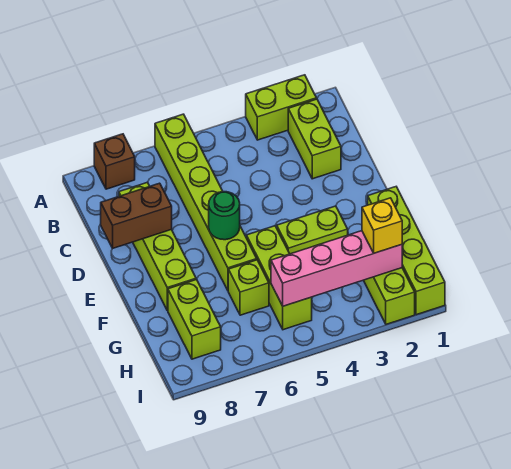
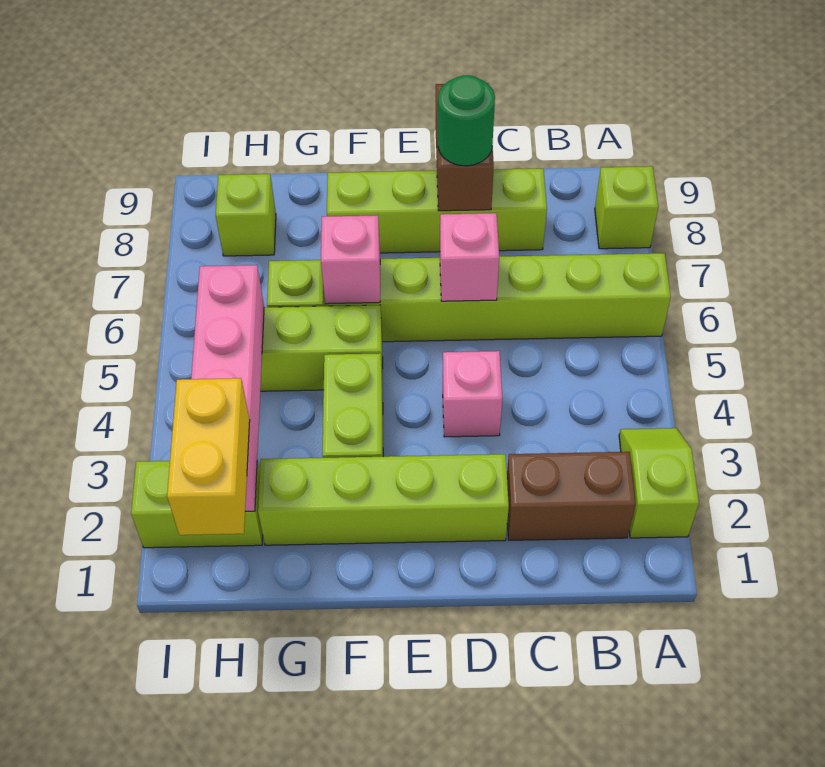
lime 1x2 brick [246,75,317,140] -> lime 1x2 slope [619,428,699,538]
brown 1x1 brick [94,134,135,189] -> lime 1x1 brick [595,166,658,249]
lime 1x2 brick [288,99,341,179] -> brown 1x2 brick [507,452,636,540]
none -> pink 1x1 brick [443,351,502,437]
none -> pink 1x1 brick [440,213,499,301]
green 1x1 round brick [209,192,240,240] -> green 1x1 round brick moved to [438,75,495,166]
lime 1x4 brick [368,187,445,315] -> lime 1x4 brick moved to [258,454,509,545]
none -> pink 1x1 brick [321,215,380,304]
lime 1x2 brick [168,280,221,359] -> lime 1x1 brick [215,174,276,256]
yellow 1x1 brick [362,198,402,253] -> yellow 1x2 brick [167,378,250,535]

